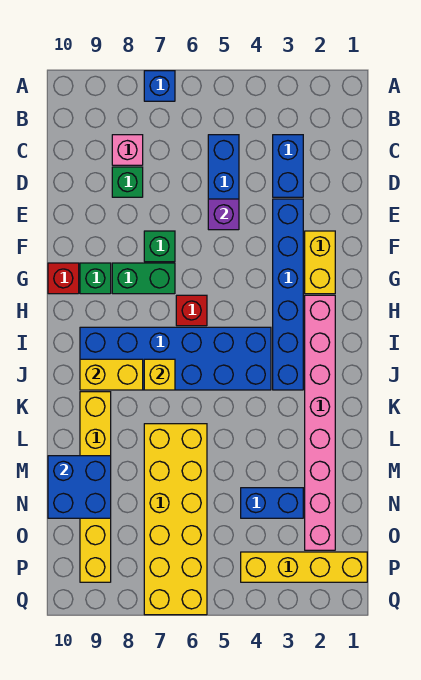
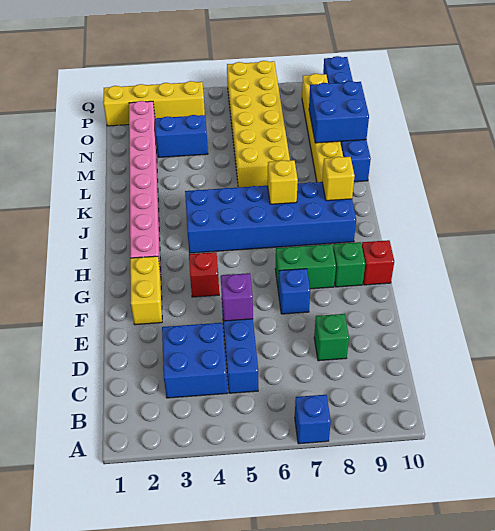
blue 1x2 brick [273,135,303,197] -> blue 2x2 brick [162,323,227,398]
pink 1x1 brick [112,135,143,165] -> none
blue 1x6 brick [273,199,303,390] -> blue 1x6 brick moved to [323,56,371,182]
green 1x1 brick [144,231,175,262] -> blue 1x1 brick [278,269,310,314]
red 1x1 brick [176,295,207,326] -> red 1x1 brick moved to [189,252,219,297]
yellow 1x2 brick [80,359,143,390] -> yellow 1x1 brick [322,157,355,201]

